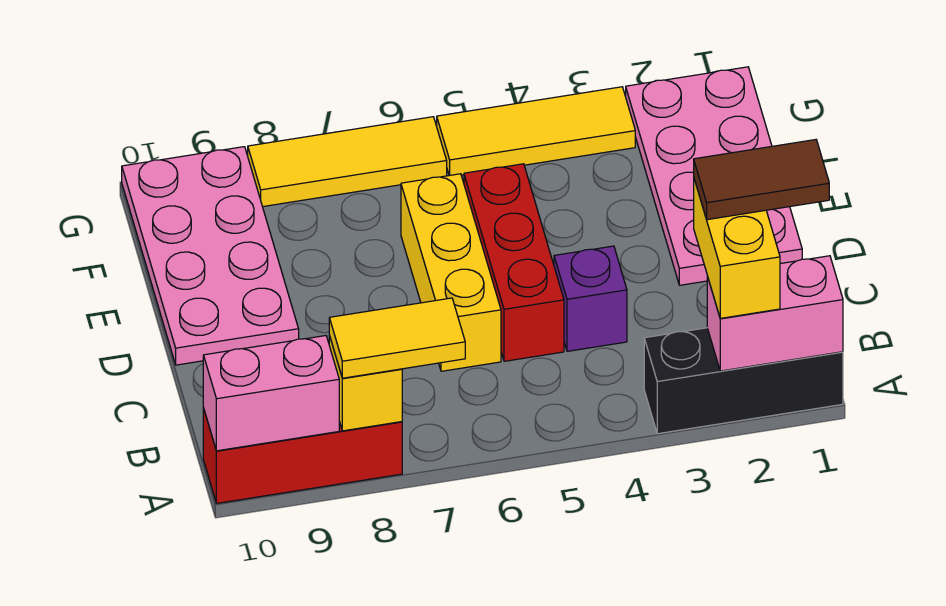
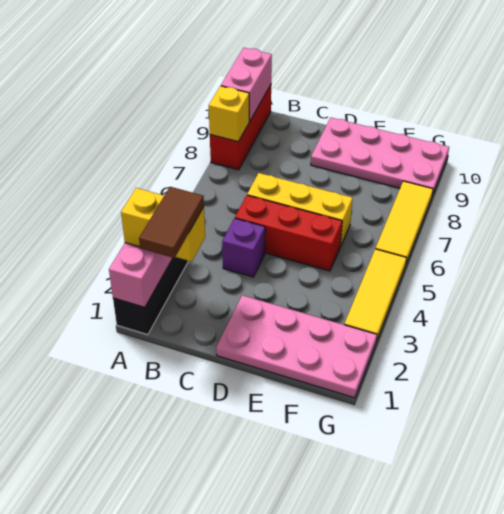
yellow 1x2 tile [329,298,465,378] -> none

